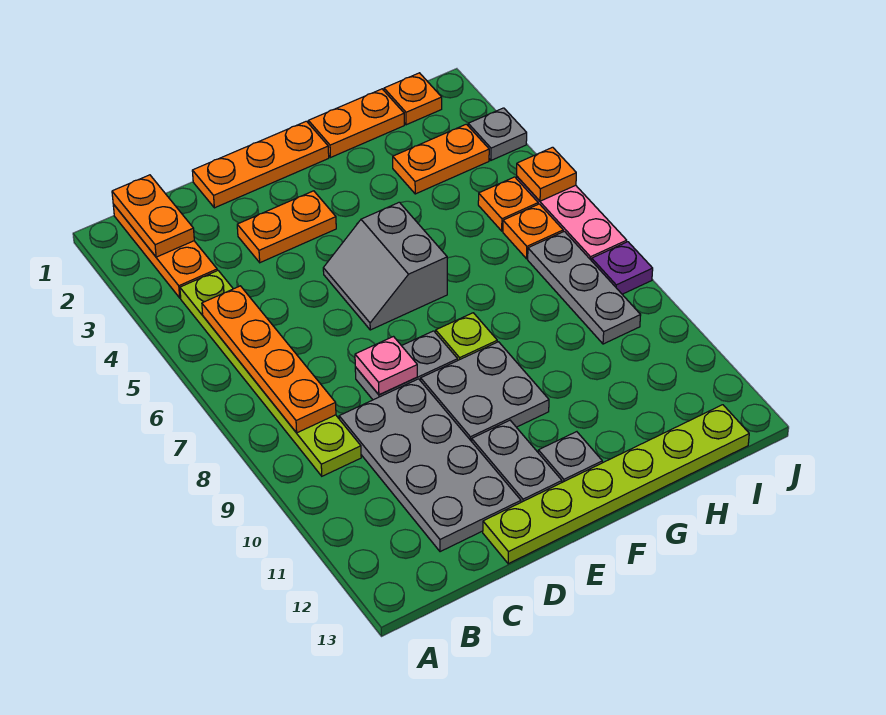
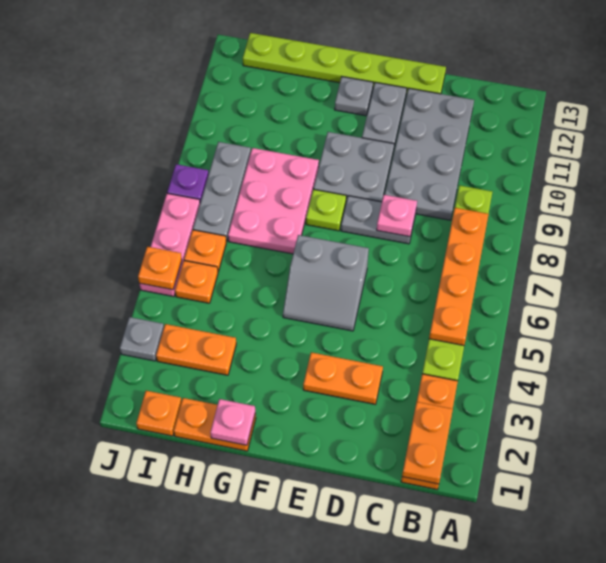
orange 1x3 plate [192,121,329,208] -> none
grey 2x2 slope [323,202,447,330] -> grey 2x2 slope turned to [283,235,369,331]
none -> pink 1x1 plate [210,399,255,445]
none -> pink 2x3 plate [228,148,319,254]

